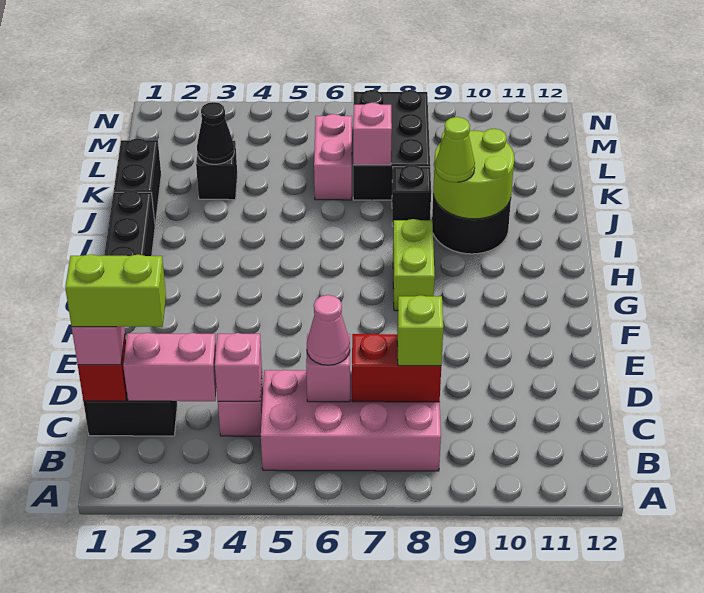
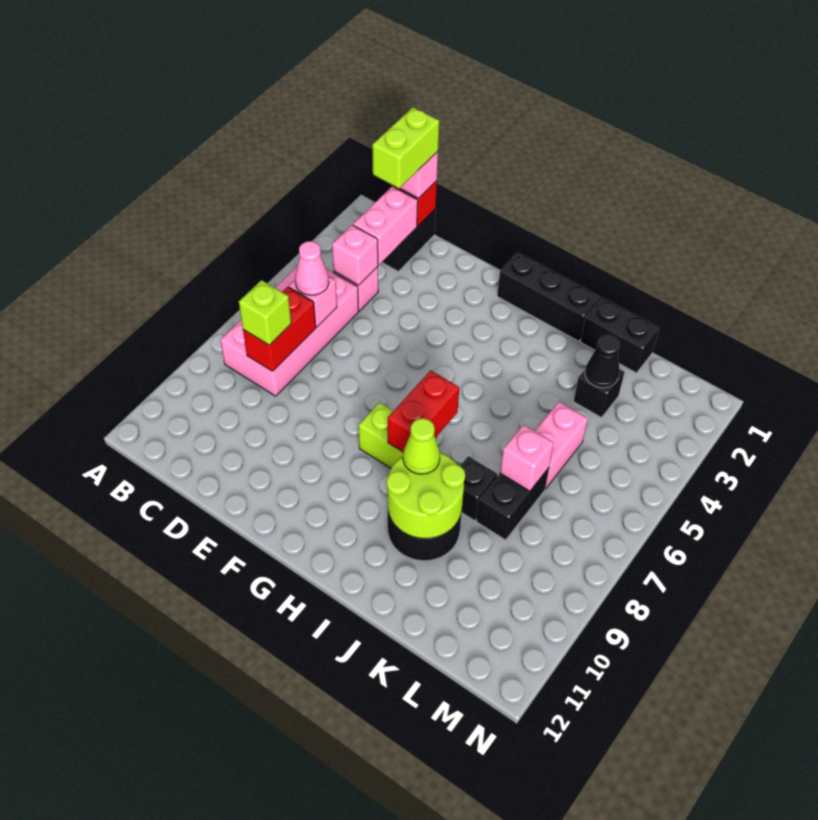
none -> red 1x2 brick [388,370,459,452]
pink 1x2 brick [314,114,352,200] -> pink 1x2 brick turned to [535,402,588,489]
black 2x3 brick [353,90,430,200] -> black 1x2 brick [476,468,549,540]

